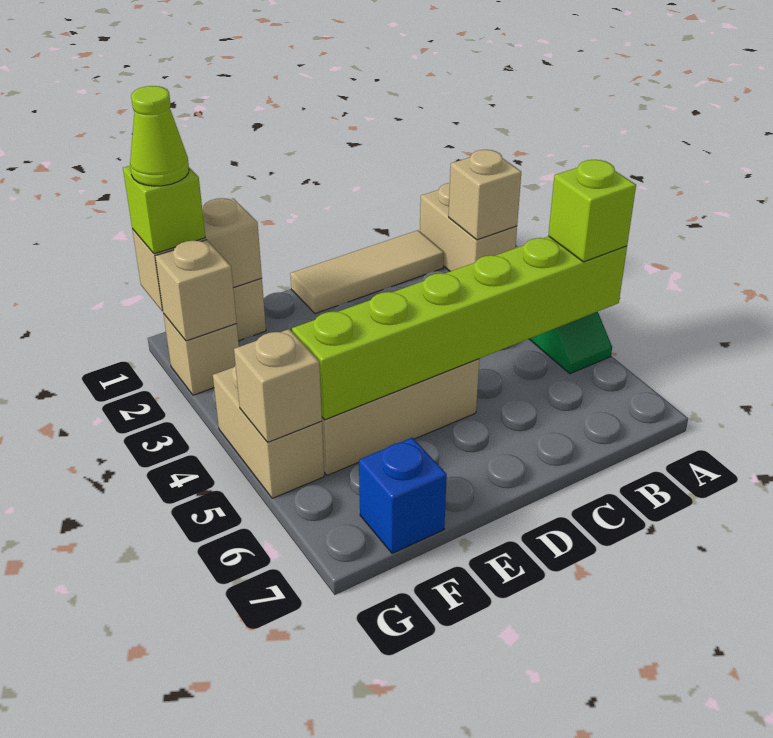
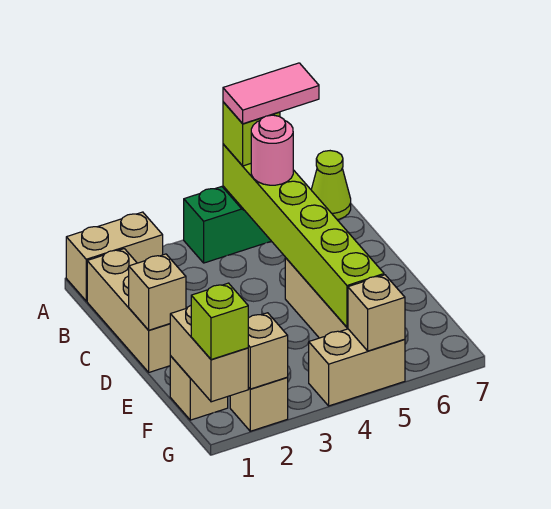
tan 1x1 brick [449,150,521,240] -> tan 1x1 brick moved to [129,254,186,330]
none -> pink 1x2 tile [223,63,319,124]
tan 1x3 tile [290,230,444,314] -> tan 1x3 brick [87,249,171,372]
none -> pink 1x1 round brick [251,115,293,185]
blue 1x1 brick [359,438,447,554] -> none
lime 1x1 cone [130,86,189,186] -> lime 1x1 cone moved to [311,151,351,220]

